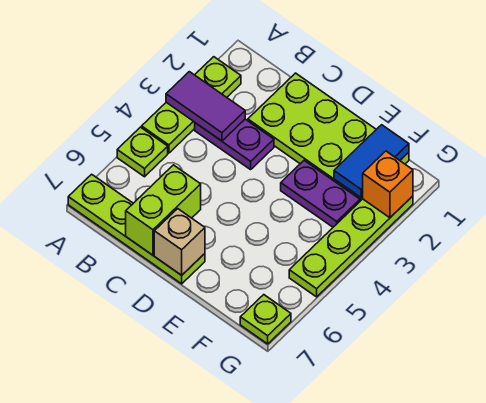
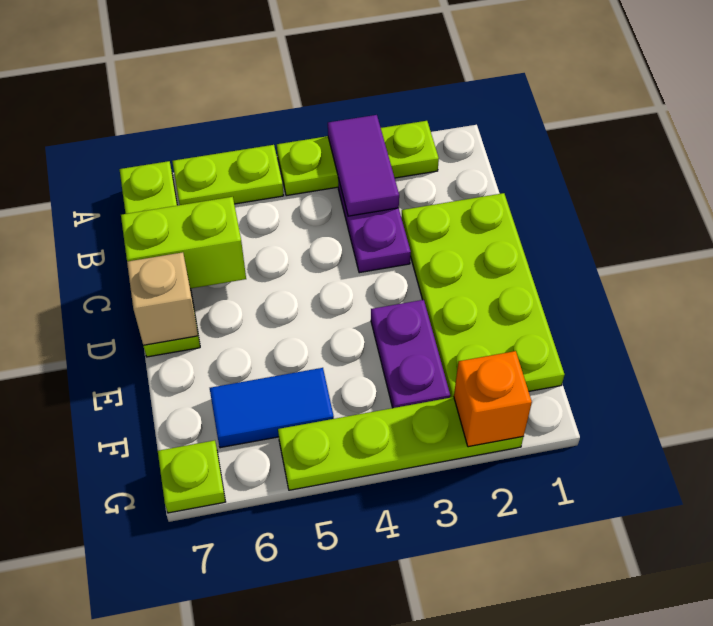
lime 1x1 plate [117,127,168,177] -> lime 1x2 plate [172,145,284,205]
blue 1x2 tile [334,125,409,198] -> blue 1x2 tile moved to [210,368,334,448]

